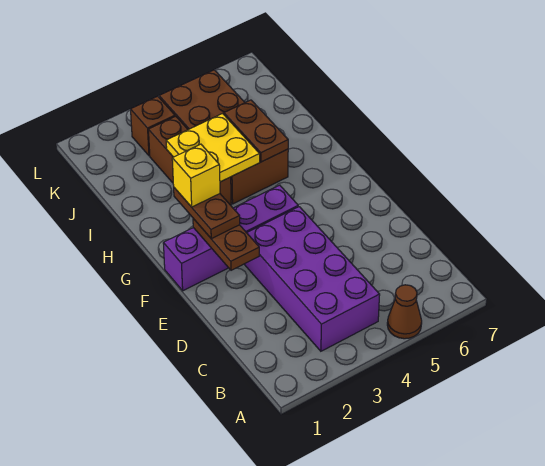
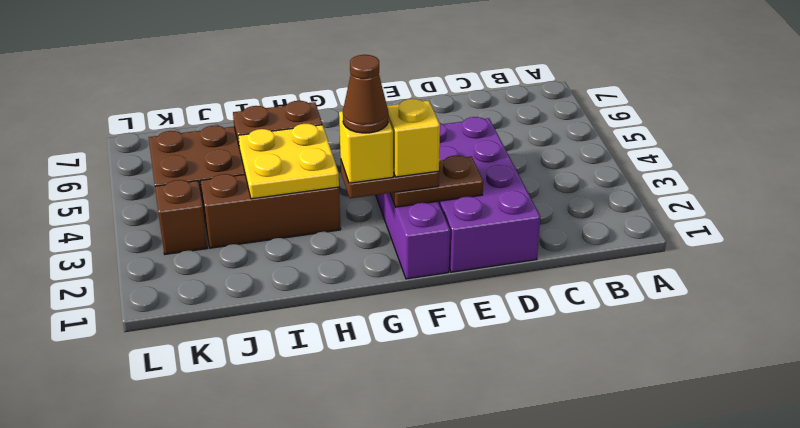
brown 1x1 cone [387,285,422,339] -> brown 1x1 cone moved to [343,55,388,133]
purple 2x4 brick [244,207,380,351] -> purple 2x4 brick turned to [438,117,540,272]
none -> yellow 1x1 brick [387,99,440,177]

